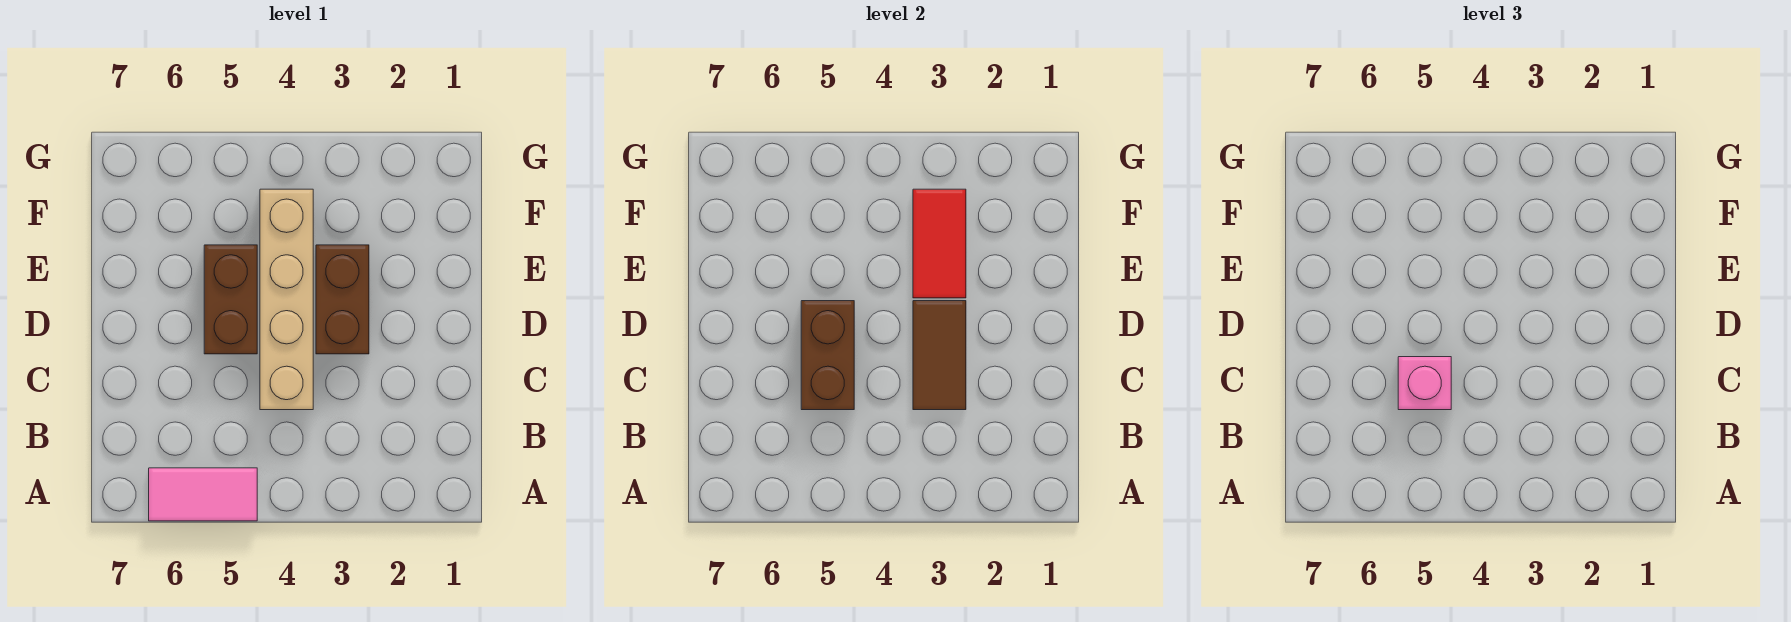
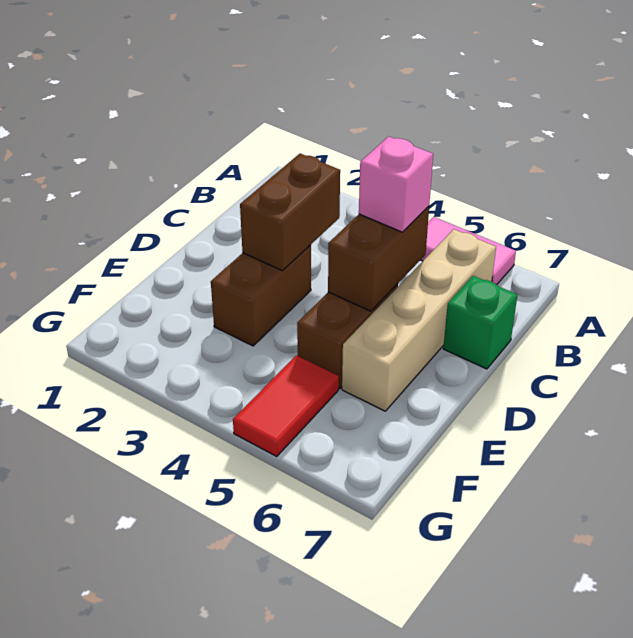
brown 1x2 tile [913,301,966,410] -> brown 1x2 brick [240,154,340,271]
tan 1x4 brick [260,189,313,410] -> tan 1x4 brick moved to [342,229,496,411]
none -> green 1x1 brick [443,276,517,369]
red 1x2 tile [913,189,966,298] -> red 1x2 tile moved to [233,355,339,456]

